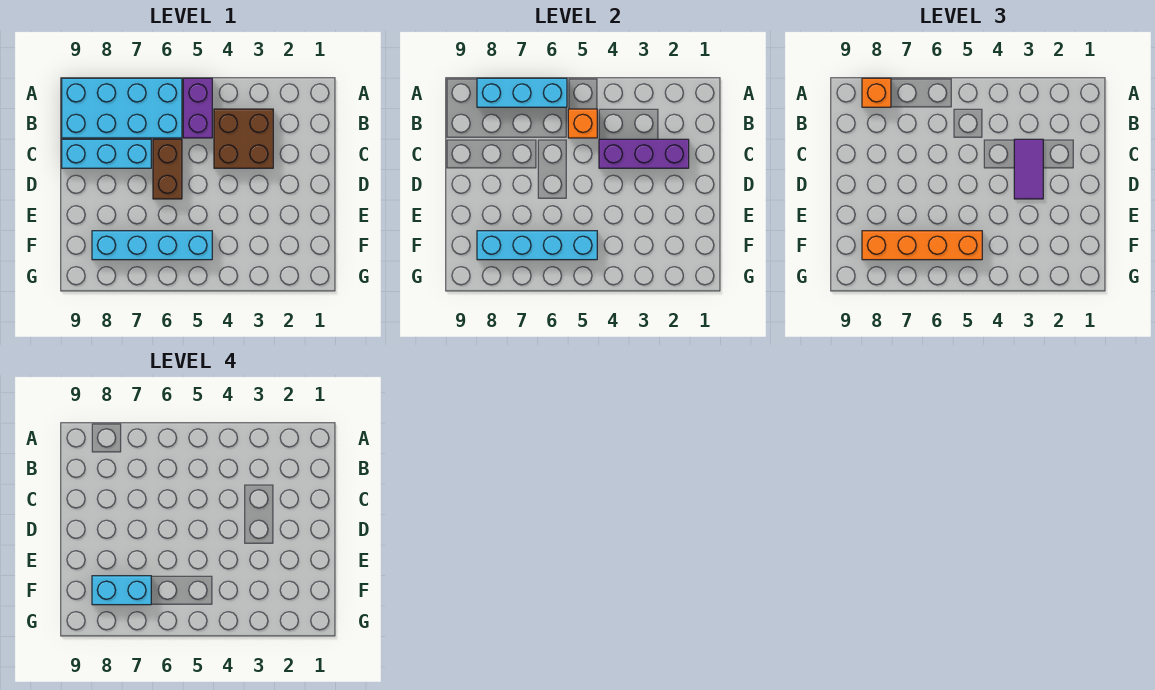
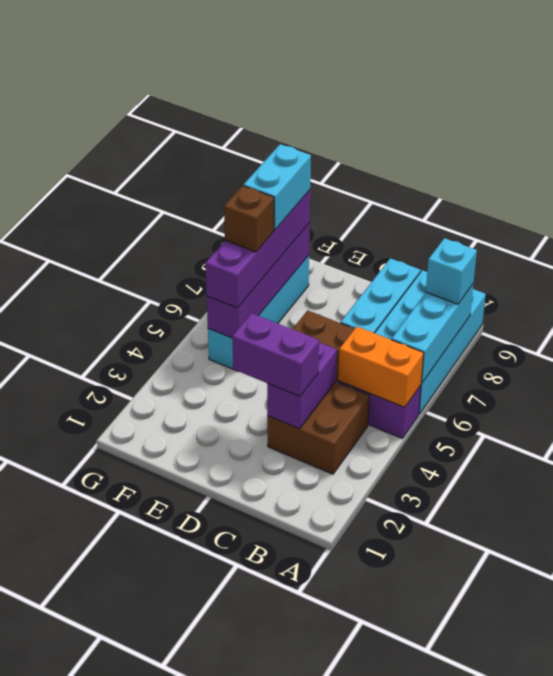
orange 1x1 brick [862,78,891,107] -> cyan 1x1 brick [426,238,477,304]
orange 1x1 brick [568,109,597,138] -> orange 1x2 brick [338,327,424,407]
purple 1x3 brick [599,139,689,168] -> purple 1x2 brick [267,342,337,429]
purple 1x2 tile [1014,139,1043,199] -> purple 1x2 brick [232,313,319,397]
cyan 1x4 brick [477,231,597,260] -> purple 1x4 brick [207,223,310,338]
orange 1x4 brick [862,231,982,260] -> purple 1x4 brick [205,190,310,308]
none -> brown 1x1 brick [224,186,274,252]

